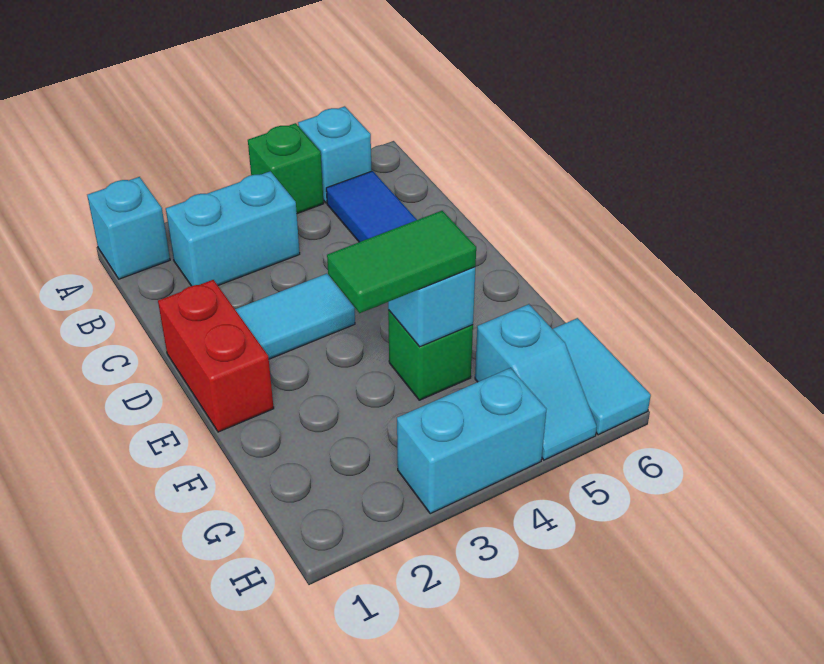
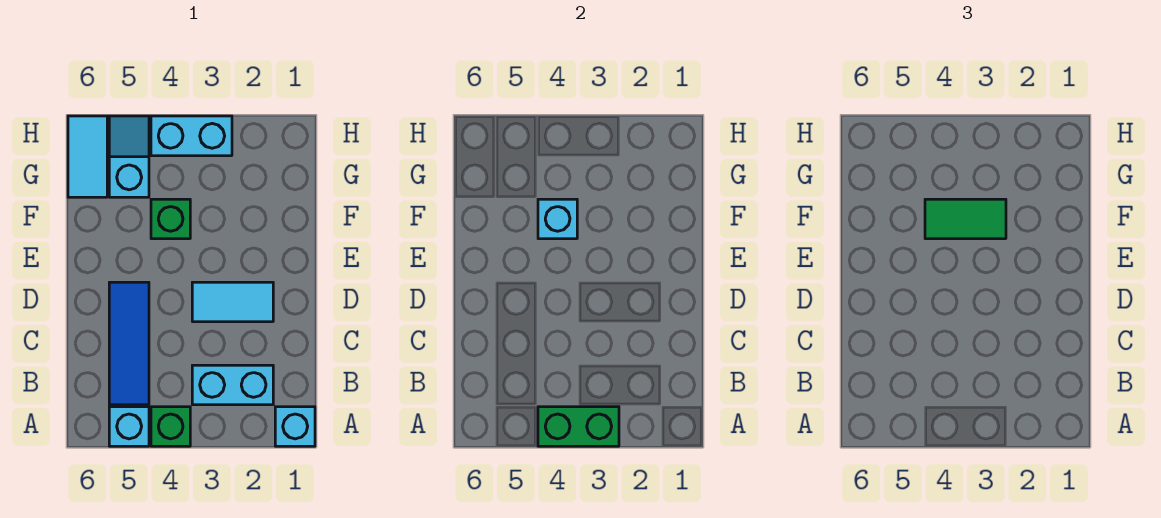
none -> green 1x2 brick [538,407,619,446]
red 1x2 brick [158,280,274,432] -> none

